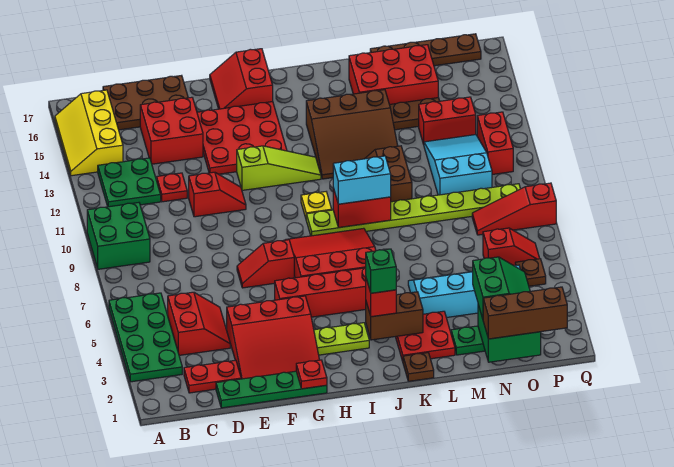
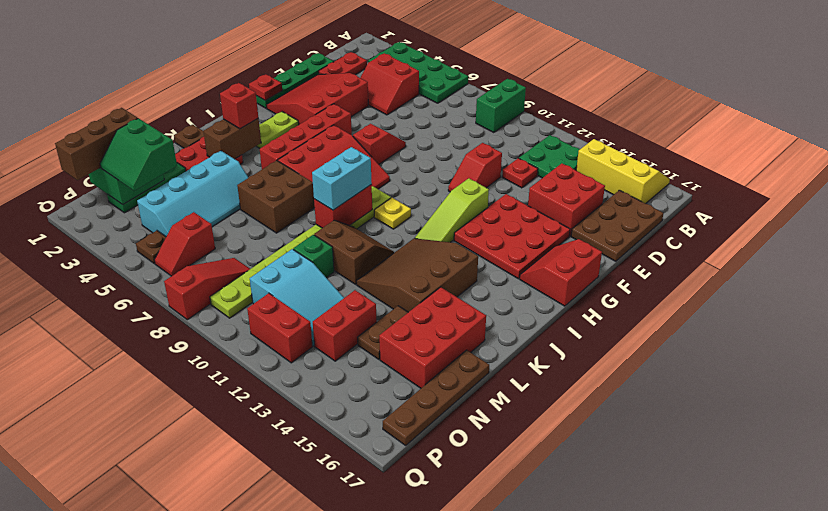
green 2x2 brick [87,203,150,269] -> green 1x2 brick [476,79,526,133]
red 2x2 slope [210,49,273,109] -> red 2x2 slope turned to [520,239,602,306]
green 1x1 brick [366,249,396,293] -> green 1x1 brick moved to [293,235,334,278]
none -> brown 2x2 brick [237,161,315,233]

